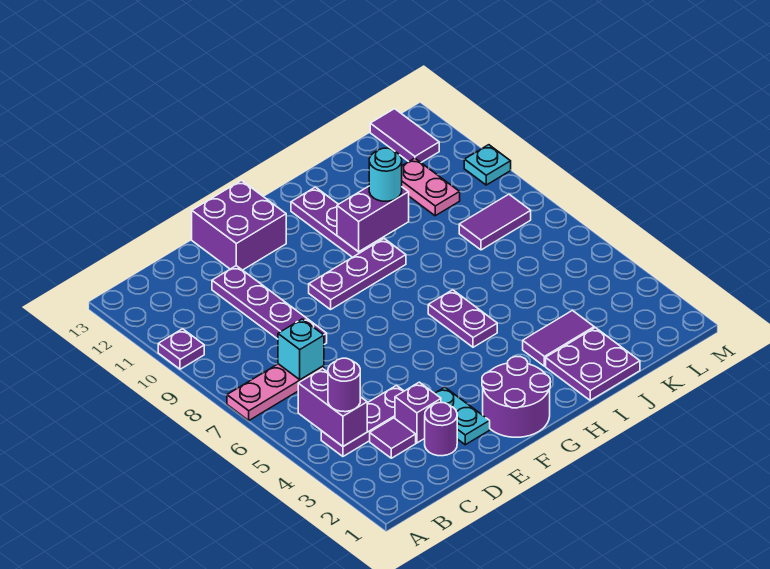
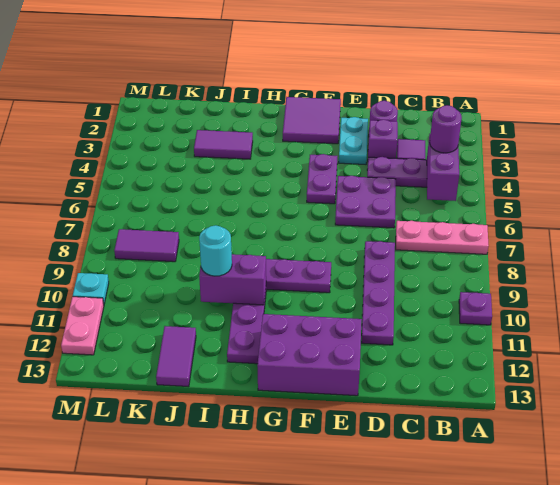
cyan 1x1 brick [278,319,324,380] -> none
purple 2x2 brick [192,181,286,270] -> purple 2x3 brick [257,314,362,396]
purple 2x2 round brick [482,356,550,437] -> purple 2x2 tile [283,97,341,144]
purple 1x2 plate [428,290,497,347] -> purple 1x2 plate moved to [307,154,337,204]
purple 2x2 plate [546,328,640,400] -> purple 2x2 plate moved to [335,176,396,228]
pink 1x2 plate [402,158,460,216] -> pink 1x2 plate moved to [61,297,104,355]
purple 1x2 tile [370,109,439,162] -> purple 1x2 tile moved to [156,326,196,387]

